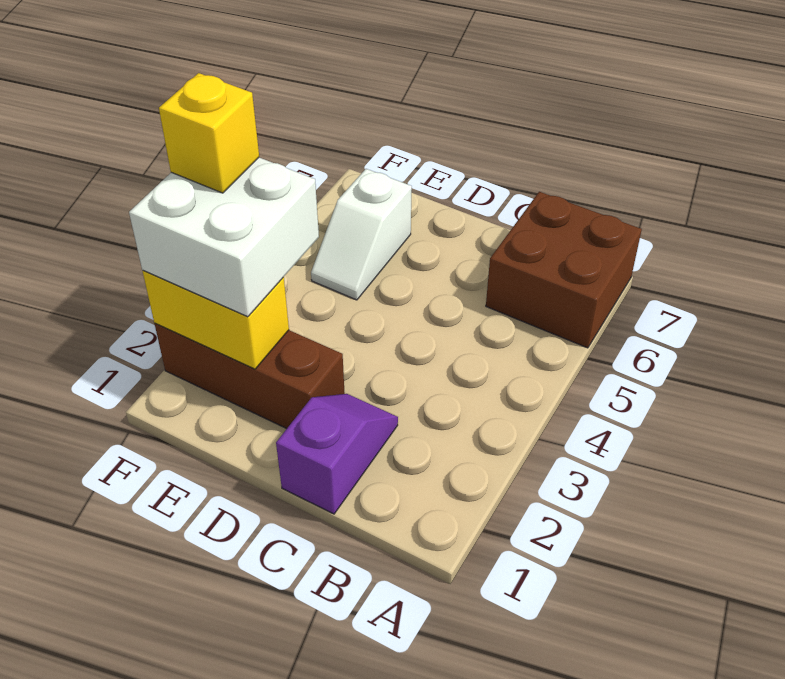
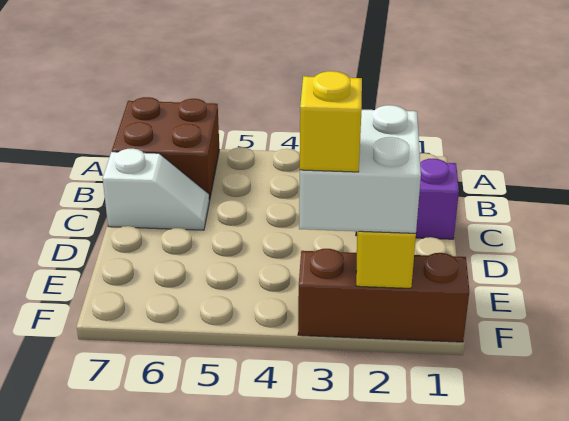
brown 1x3 brick [155,323,345,429] -> brown 1x3 brick turned to [298,249,469,342]
white 1x2 slope [311,169,412,300] -> white 1x2 slope moved to [103,148,209,230]

